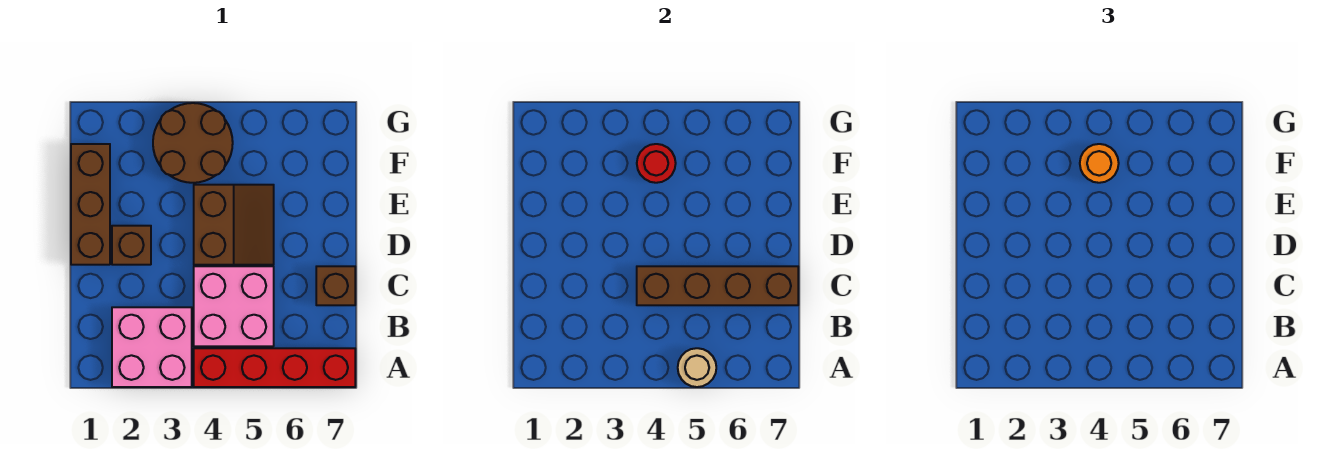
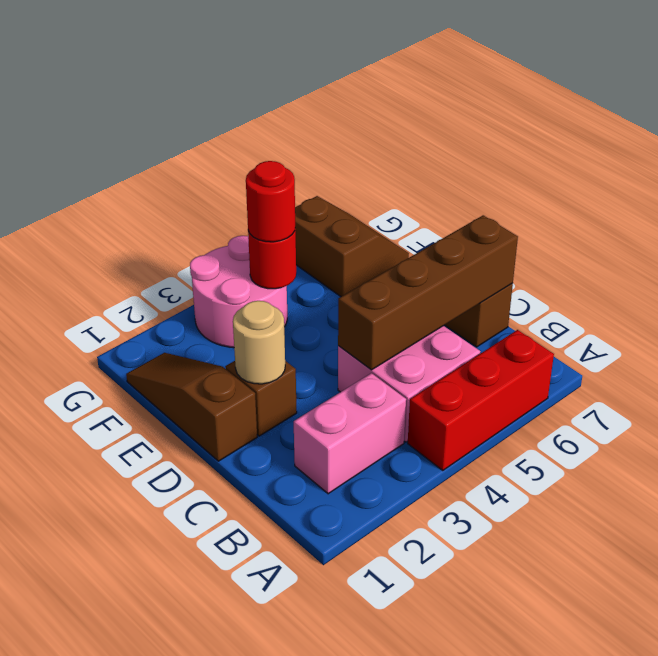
pink 2x2 brick [112,307,192,387] -> pink 1x2 brick [294,373,406,494]
red 1x4 brick [194,348,355,387] -> red 1x3 brick [408,330,554,471]
tan 1x1 round brick [678,348,716,387] -> tan 1x1 round brick moved to [233,301,285,384]
brown 1x3 brick [71,144,110,265] -> brown 1x3 slope [126,353,257,461]
brown 2x2 slope [194,185,274,265] -> brown 2x2 slope moved to [295,196,409,296]
brown 2x2 round brick [153,103,233,183] -> pink 2x2 round brick [190,236,287,348]
orange 1x1 round brick [1080,144,1119,183] -> red 1x1 round brick [246,161,295,242]

